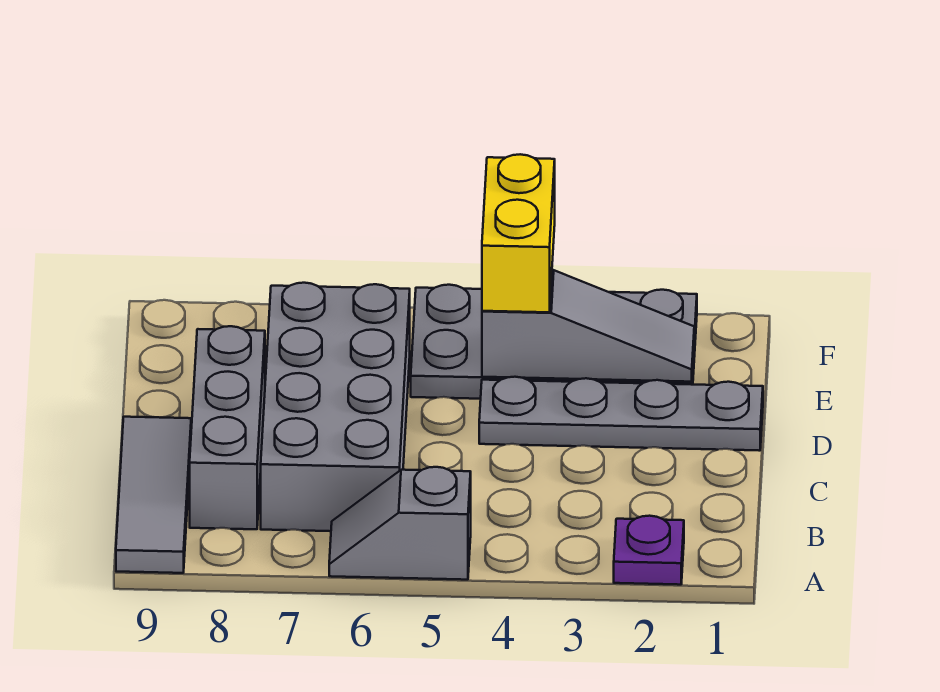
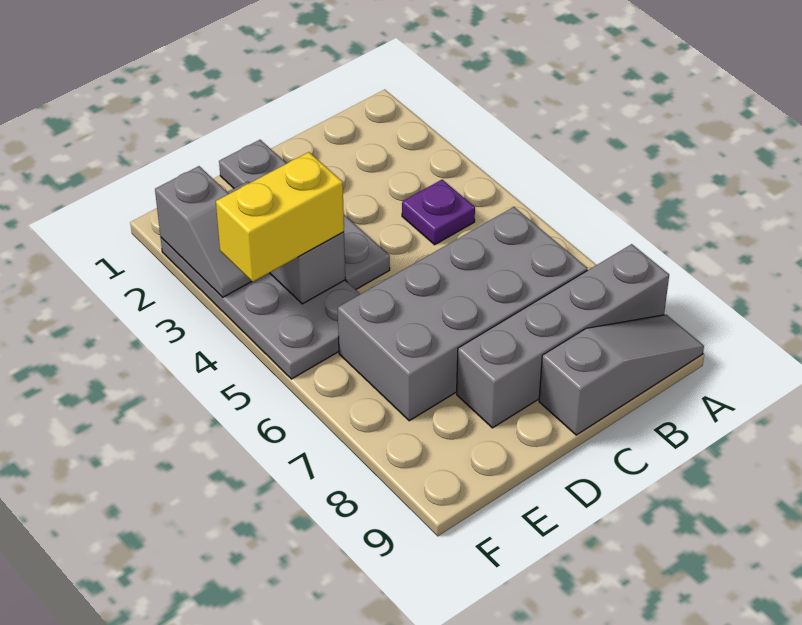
purple 1x1 plate [614,516,684,585] -> purple 1x1 plate moved to [402,180,475,245]
grey 1x2 slope [329,467,471,580] -> grey 1x2 slope moved to [155,166,252,297]
grey 1x3 tile [116,417,191,573] -> grey 1x3 slope [539,315,704,435]
grey 1x3 brick [190,326,265,529] -> grey 1x4 brick [457,244,669,428]

